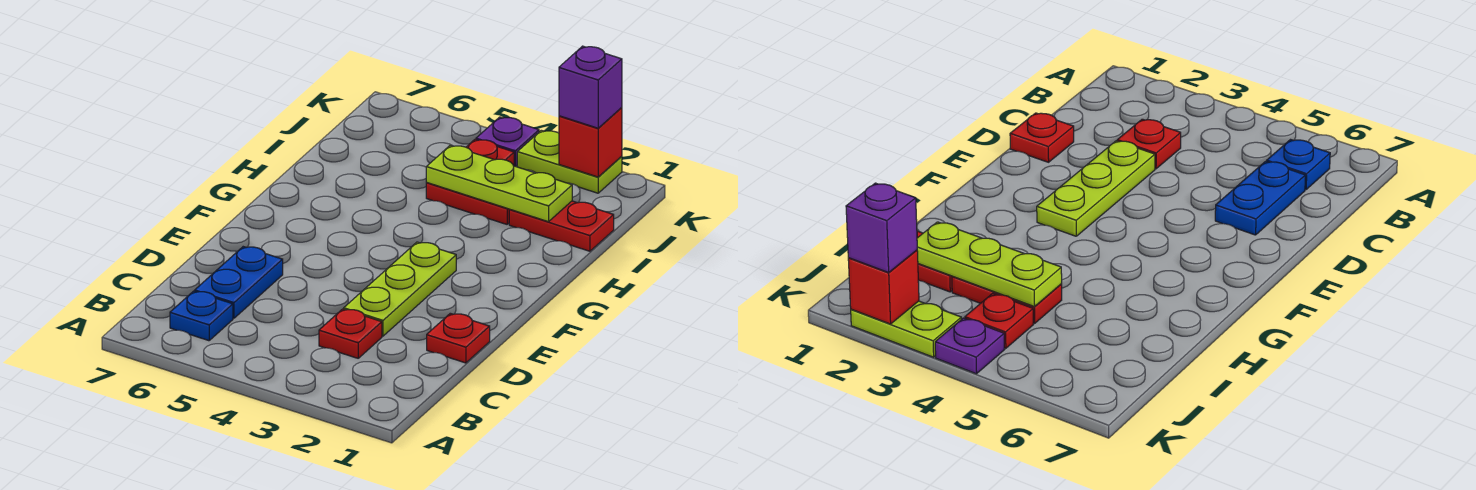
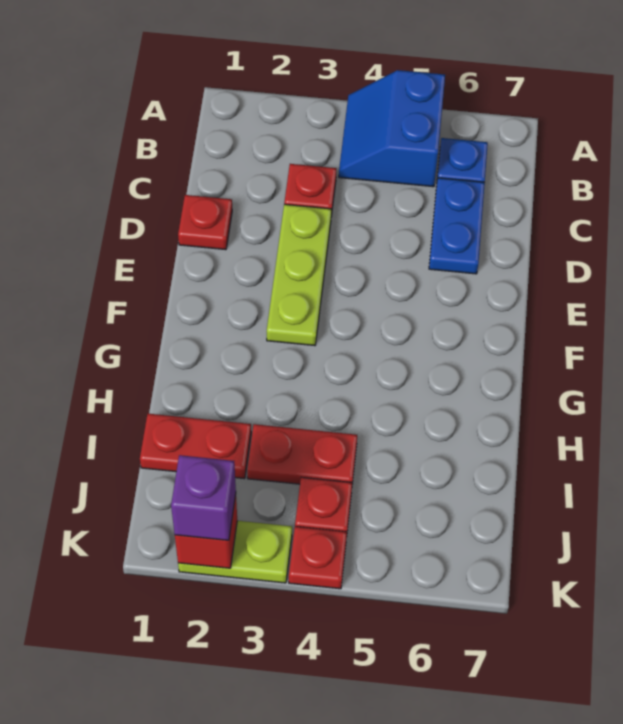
none -> blue 2x2 slope [339,70,445,187]
lime 1x3 plate [426,145,572,222] -> none
purple 1x1 plate [476,117,539,166] -> red 1x1 plate [289,527,347,589]

